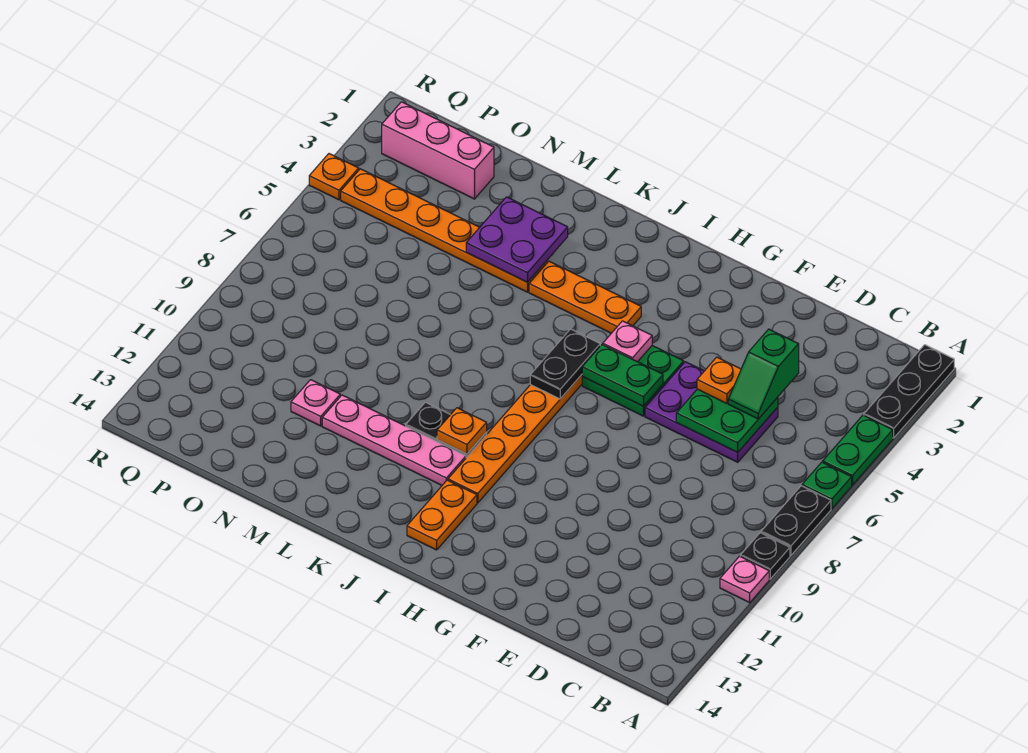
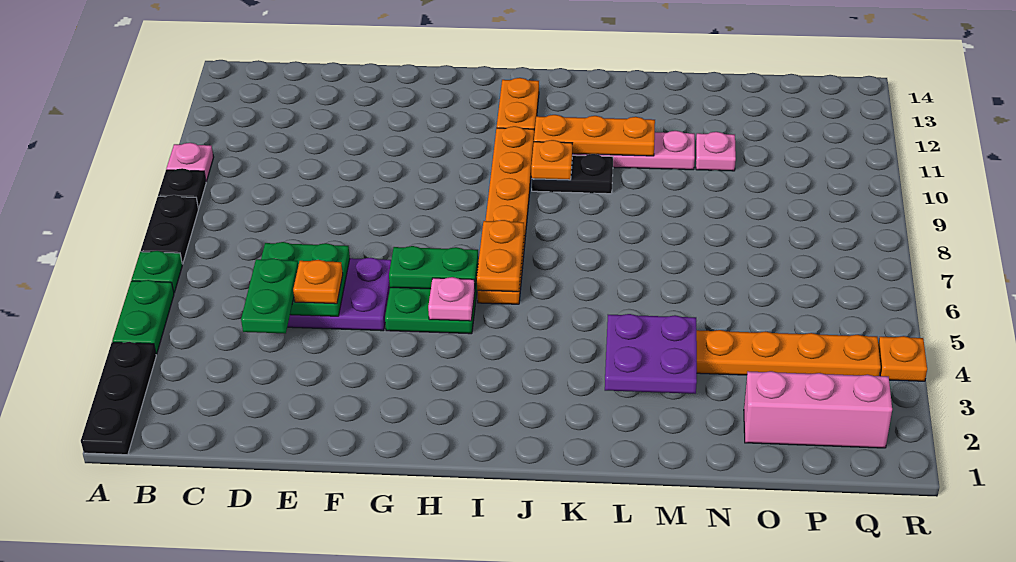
green 1x2 slope [728,329,799,419] -> green 1x2 plate [241,258,298,333]
orange 1x3 plate [529,261,641,333] -> orange 1x3 plate moved to [534,115,655,156]
black 1x2 plate [530,329,600,399] -> orange 1x2 plate [476,220,524,292]

